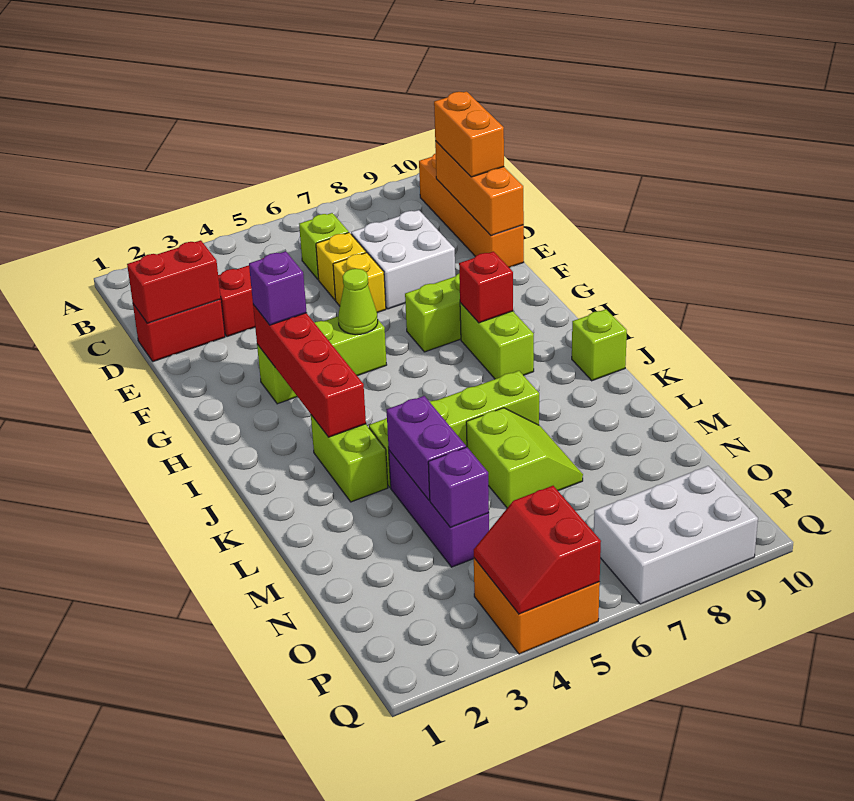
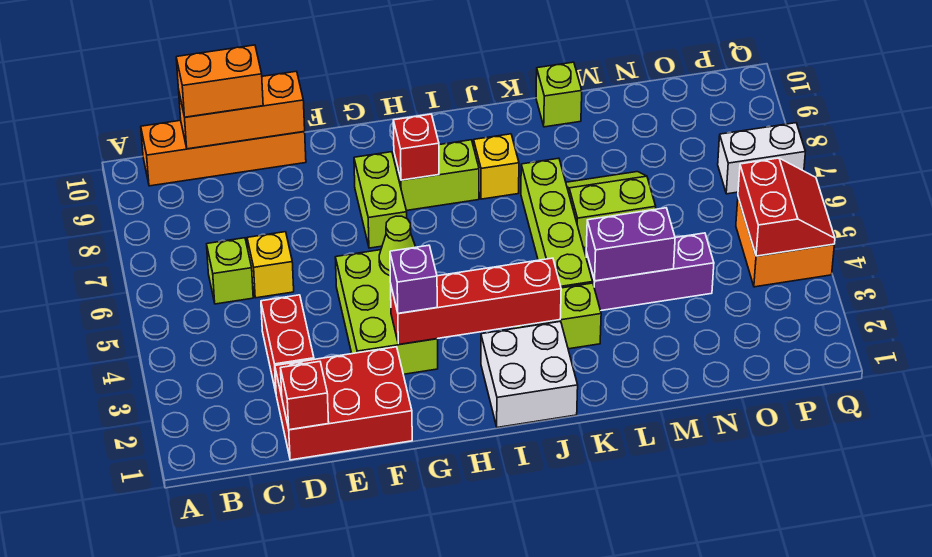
red 1x2 brick [133,299,225,362] -> red 2x3 brick [275,347,412,460]
red 1x2 brick [127,240,221,323] -> red 1x1 brick [281,362,329,430]
white 2x2 brick [351,210,455,309] -> white 2x2 brick moved to [481,321,578,428]
yellow 1x1 brick [333,253,386,313] -> yellow 1x1 brick moved to [474,134,519,199]
lime 1x3 brick [257,316,387,404] -> lime 2x3 brick [335,250,438,374]
lime 1x1 brick [572,309,627,381] -> lime 1x1 brick moved to [536,62,582,127]
purple 1x1 brick [428,447,489,527] -> none
red 2x2 slope [474,486,601,614] -> red 2x2 slope turned to [738,158,835,256]
white 2x3 brick [594,466,758,604] -> white 1x2 brick [718,123,805,194]

